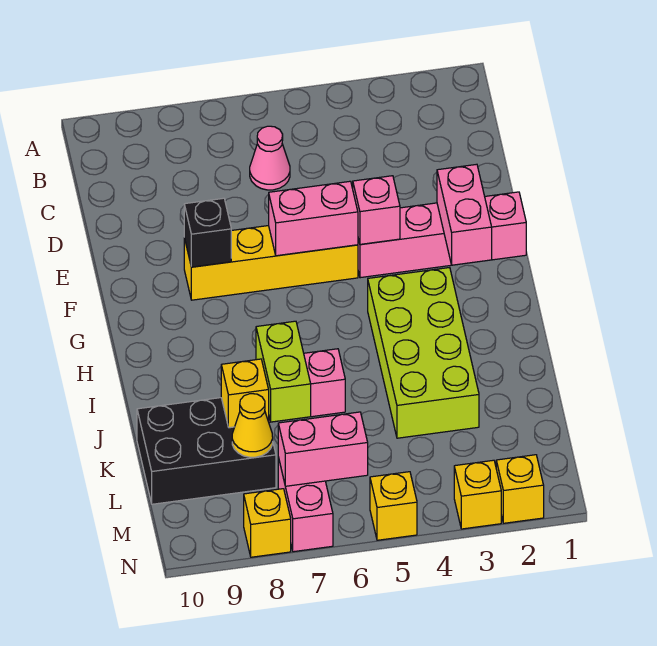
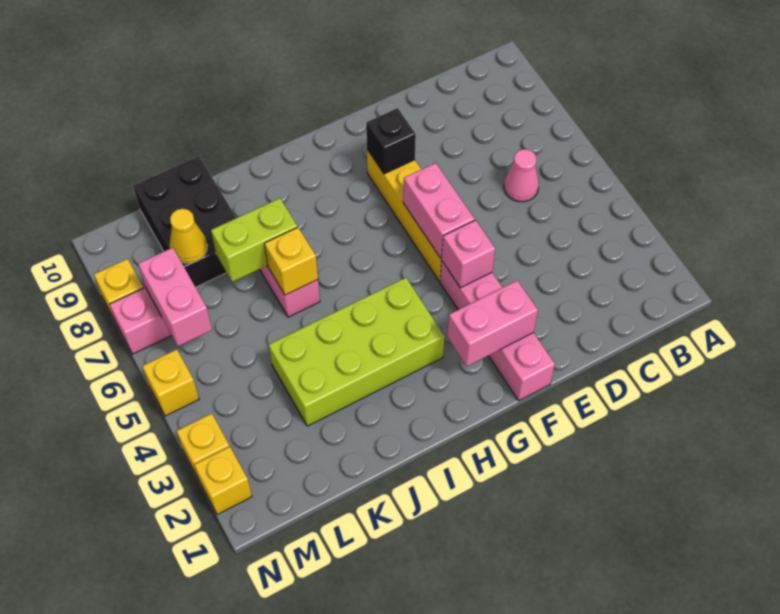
yellow 1x1 brick [221,359,269,428] -> yellow 1x1 brick moved to [265,227,318,295]

